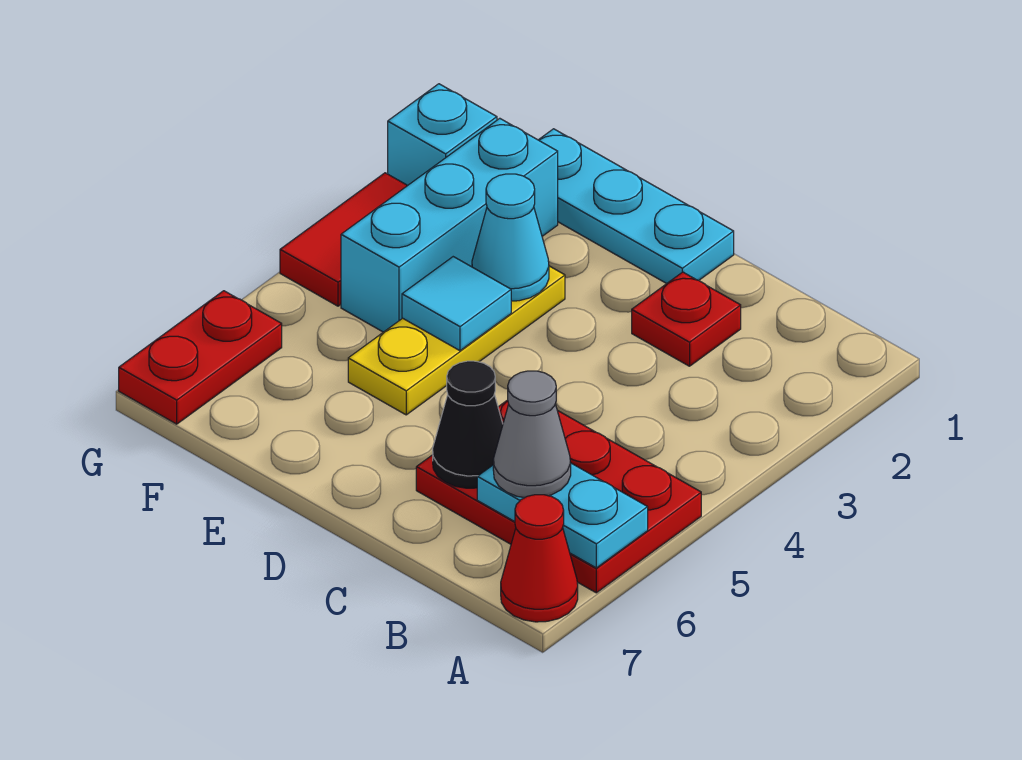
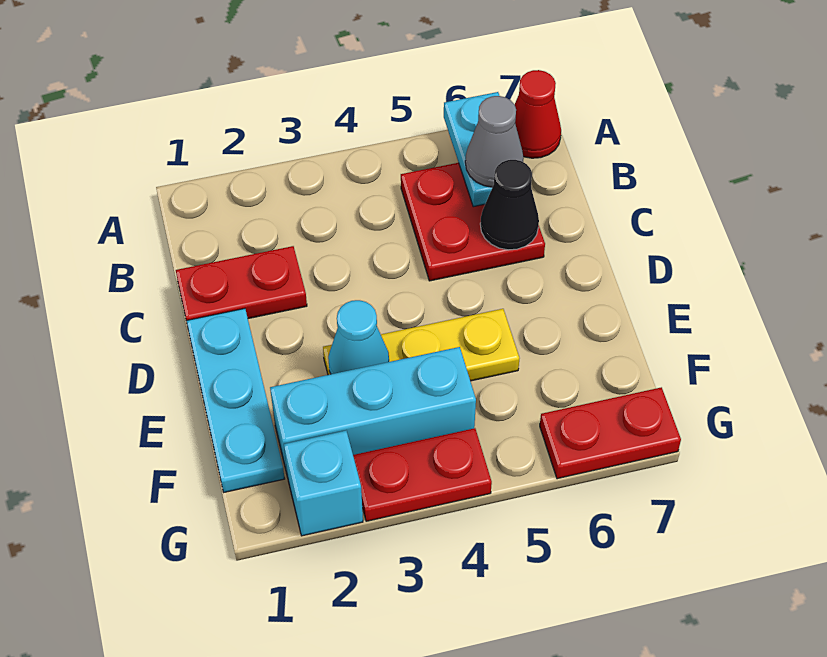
red 2x3 plate [416,400,701,593] -> red 2x2 plate [401,163,545,281]
red 1x1 plate [632,272,741,366] -> red 1x2 plate [176,246,307,321]
cyan 1x1 tile [402,257,511,351] -> none
red 1x2 tile [280,173,408,306] -> red 1x2 plate [353,428,492,521]

